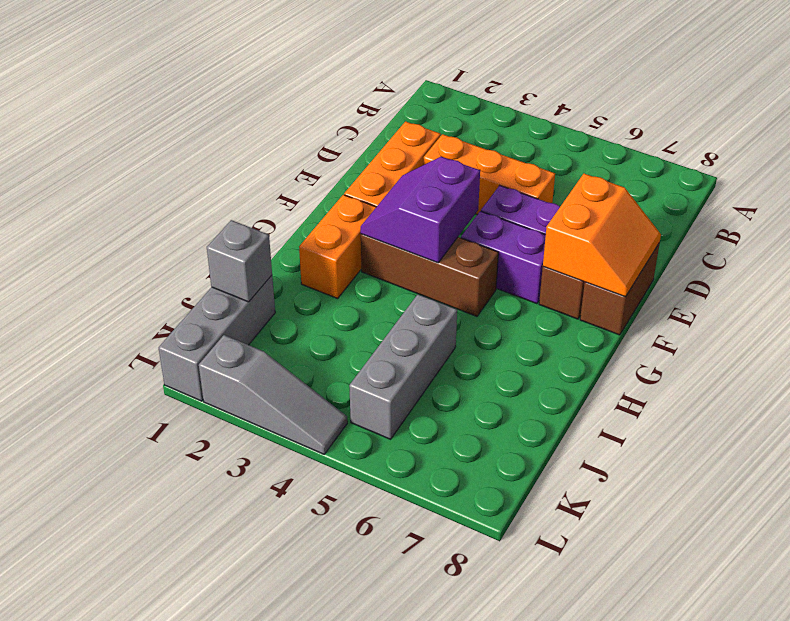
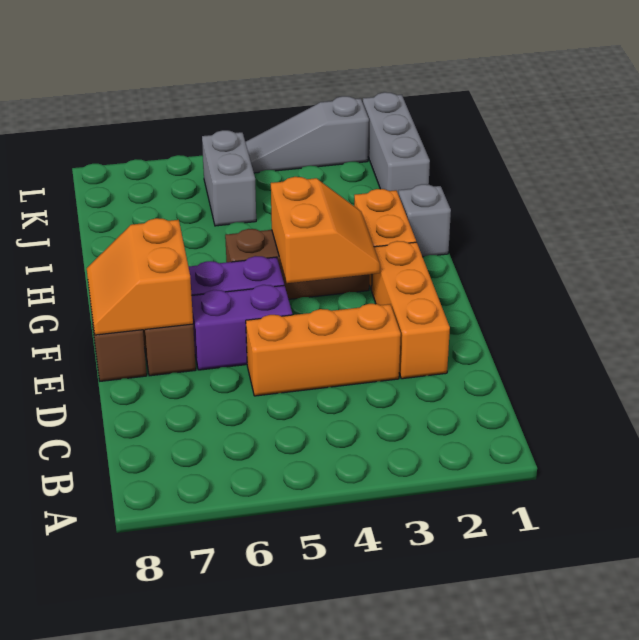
purple 2x2 slope [361,157,480,263] -> orange 2x2 slope [271,177,380,283]
grey 1x3 brick [349,294,457,439] -> grey 1x2 brick [202,130,256,226]
grey 1x1 brick [207,220,272,302] -> grey 1x1 brick moved to [399,184,451,257]

